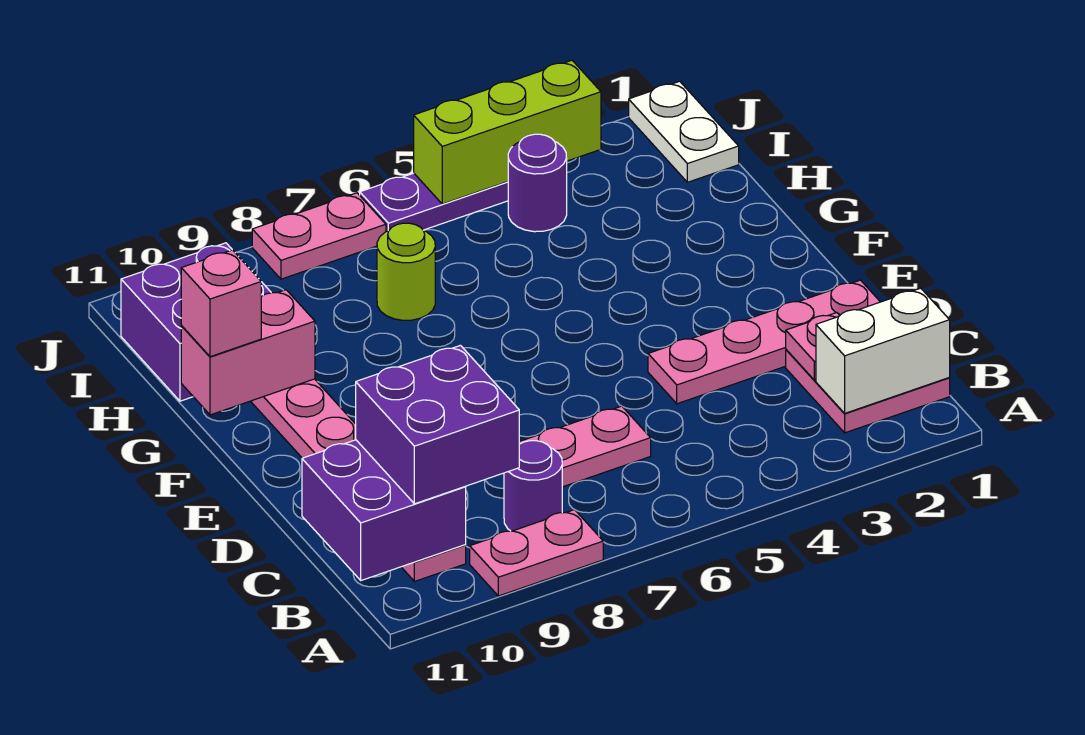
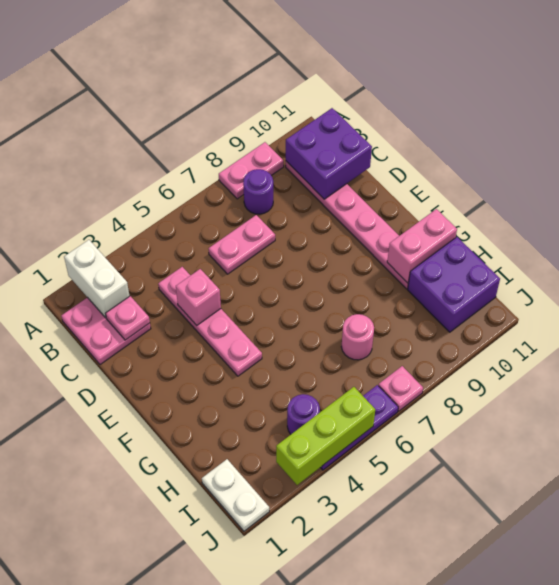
white 1x2 brick [816,288,950,413] -> white 1x2 brick turned to [64,240,129,318]
purple 2x2 brick [356,345,519,504] -> none
pink 1x4 plate [648,280,880,404] -> pink 1x4 plate turned to [158,267,262,376]
pink 1x1 brick [181,250,261,357] -> pink 1x1 brick moved to [176,269,221,325]
lime 1x1 round brick [377,223,435,320] -> pink 1x1 round brick [341,314,374,360]
pink 1x2 plate [252,193,386,279] -> pink 1x1 plate [378,366,423,411]

